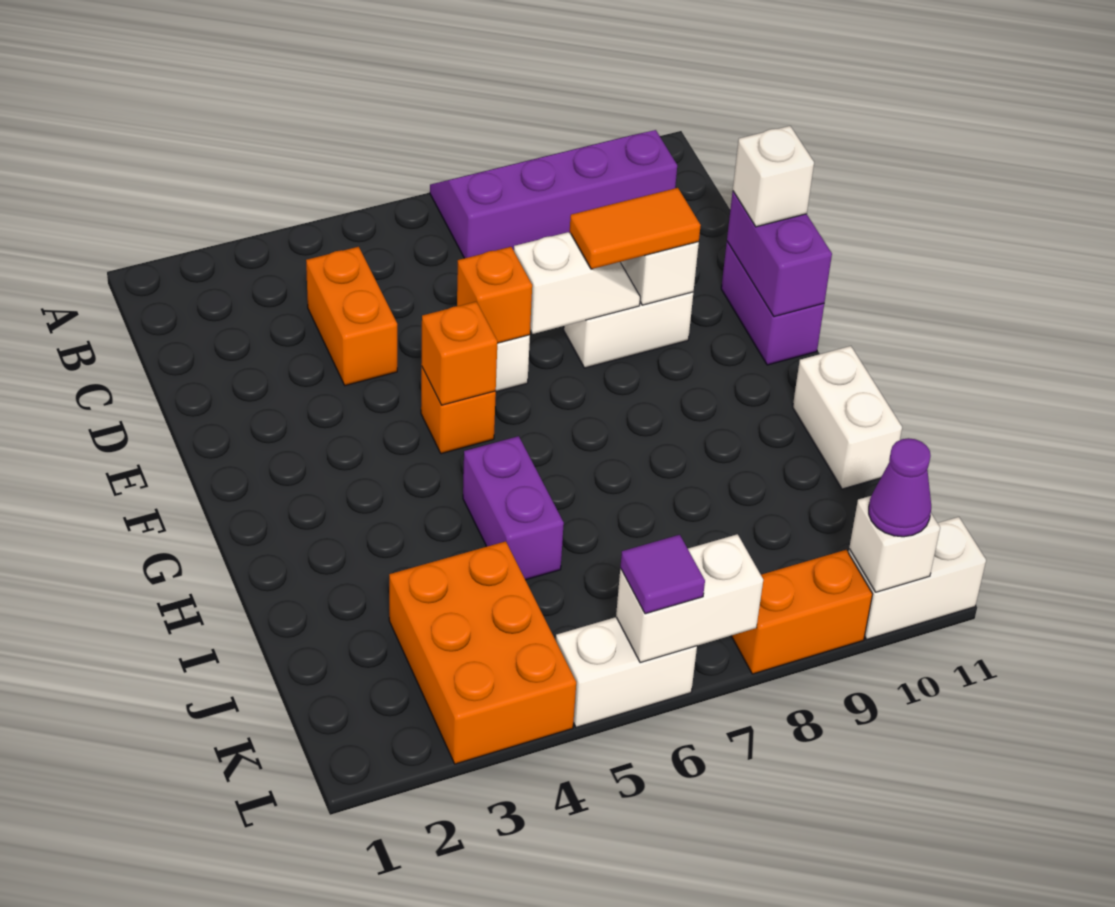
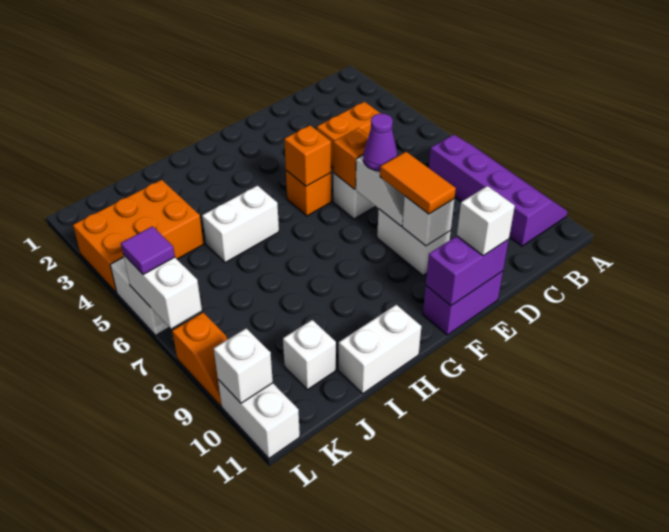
purple 1x2 brick [463,436,564,580] -> white 1x2 brick [202,186,279,263]
none -> white 1x1 brick [283,320,336,390]
orange 1x2 brick [731,550,873,674] -> orange 1x2 slope [172,313,228,406]
purple 1x1 cone [869,438,931,537] -> purple 1x1 cone moved to [363,114,397,171]

